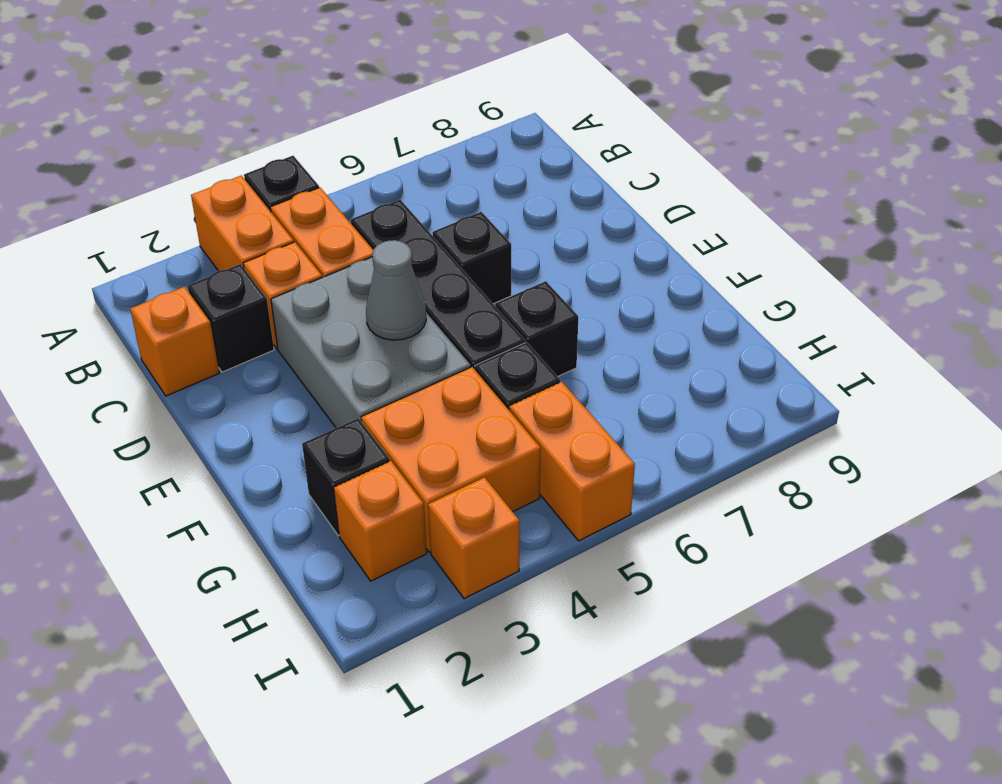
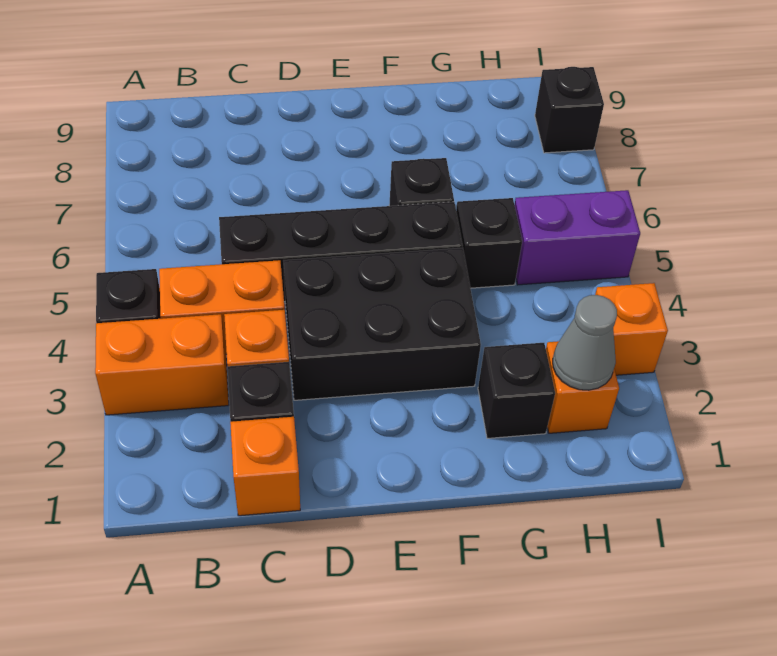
grey 2x3 brick [271,257,471,428] -> black 2x3 brick [283,248,481,400]
black 1x1 brick [432,212,511,304] -> black 1x1 brick moved to [535,67,604,153]
grey 1x1 cone [366,240,426,340] -> grey 1x1 cone moved to [553,295,617,390]
orange 2x2 brick [361,367,541,552] -> none
orange 1x2 brick [509,382,635,541] -> purple 1x2 brick [515,190,640,285]

